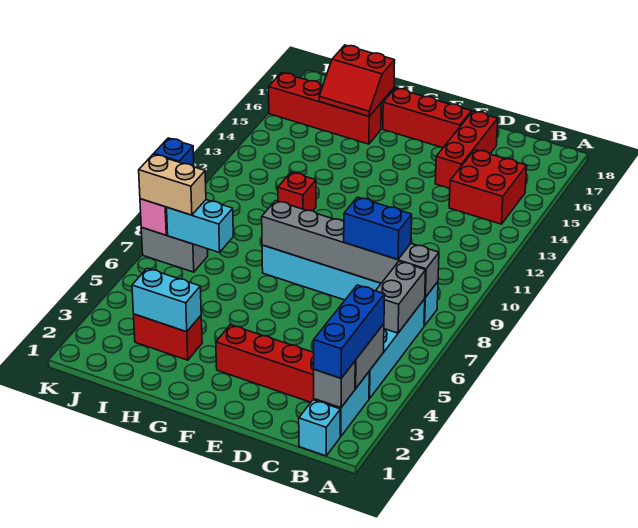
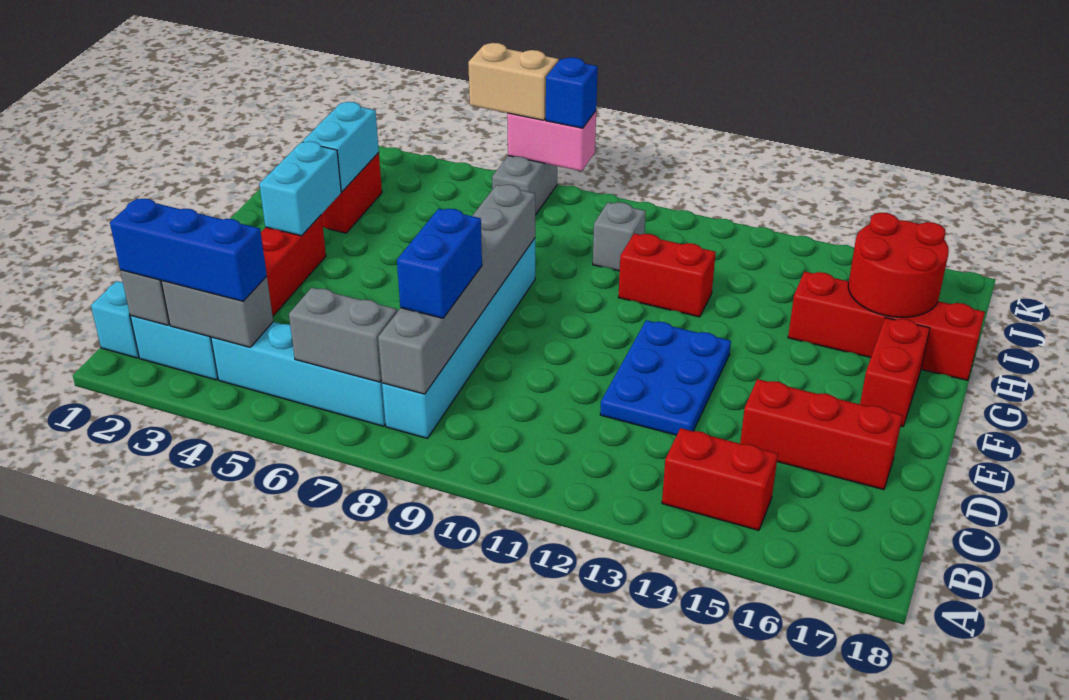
red 2x2 brick [449,150,527,224] -> red 1x2 brick [662,428,778,530]
none -> blue 2x3 plate [600,320,731,435]
red 1x3 brick [383,88,471,147] -> red 1x2 brick [860,318,930,427]
red 1x1 brick [278,172,316,211] -> red 1x2 brick [619,234,716,317]
red 1x4 brick [269,73,381,144] -> red 1x4 brick turned to [788,272,985,380]
red 2x2 slope [319,45,395,116] -> red 2x2 round brick [848,213,949,317]
cyan 1x2 brick [167,200,233,253] -> cyan 1x2 brick moved to [259,141,341,236]
none -> grey 1x1 brick [593,202,646,271]
tan 1x2 brick [139,154,206,215] -> tan 1x2 brick turned to [468,43,559,120]

